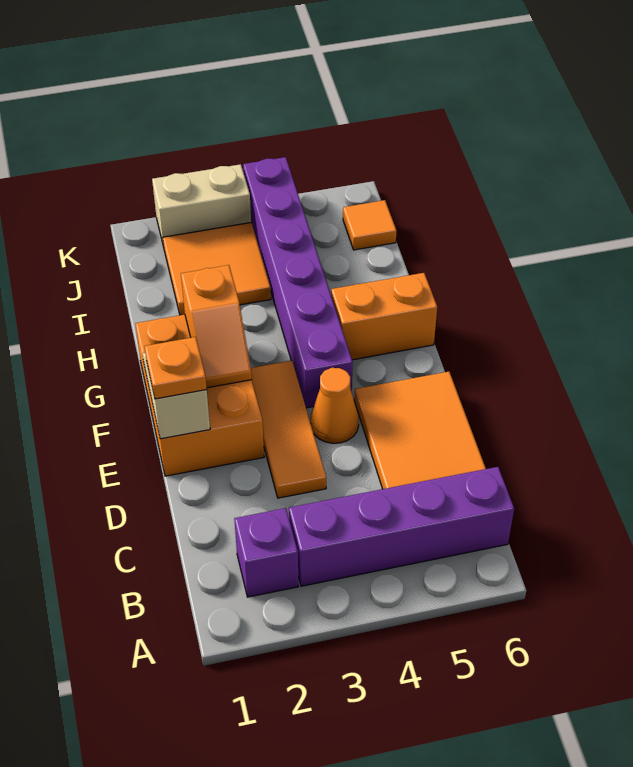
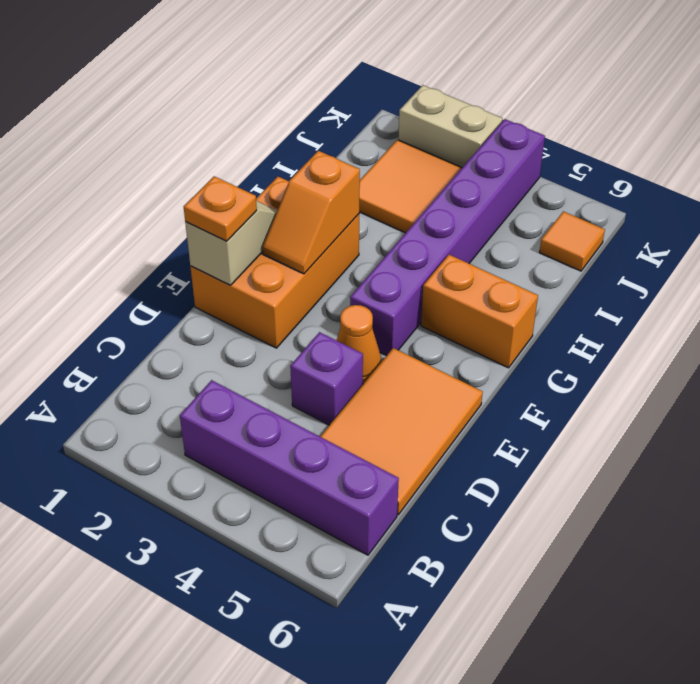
purple 1x1 brick [234,508,299,597] -> purple 1x1 brick moved to [290,332,363,425]
orange 1x3 tile [251,361,326,498] -> none

